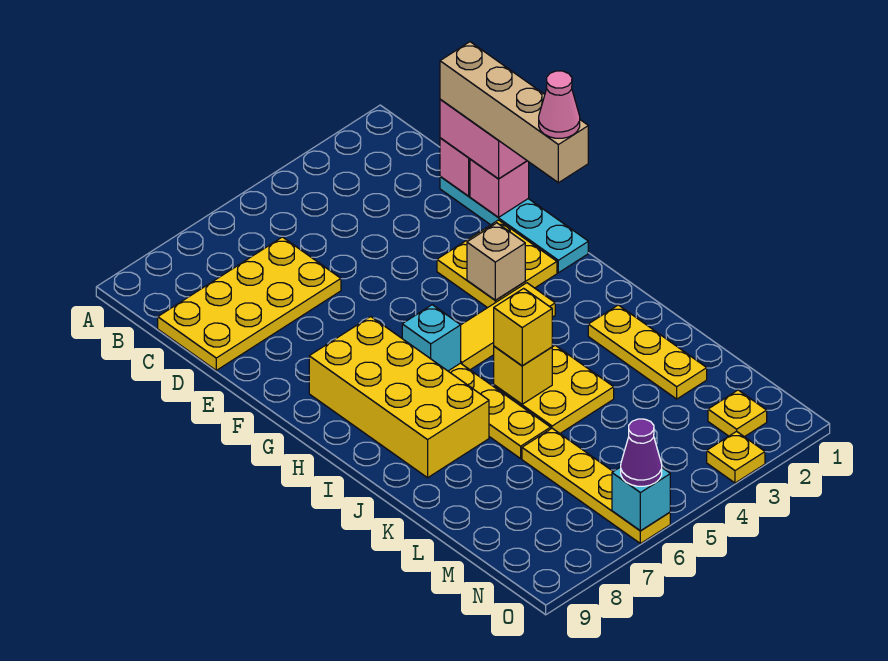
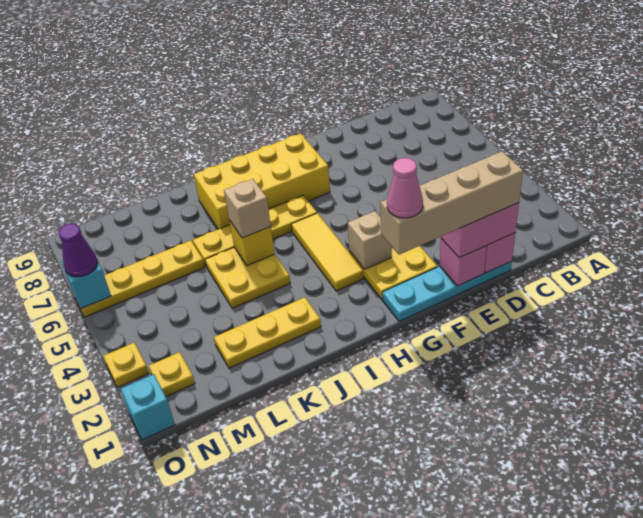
yellow 2x4 plate [158,237,341,370] -> none
cyan 1x1 brick [402,305,461,371] -> cyan 1x1 brick moved to [121,374,175,440]
yellow 1x1 brick [494,288,552,366] -> tan 1x1 brick [224,179,271,238]

